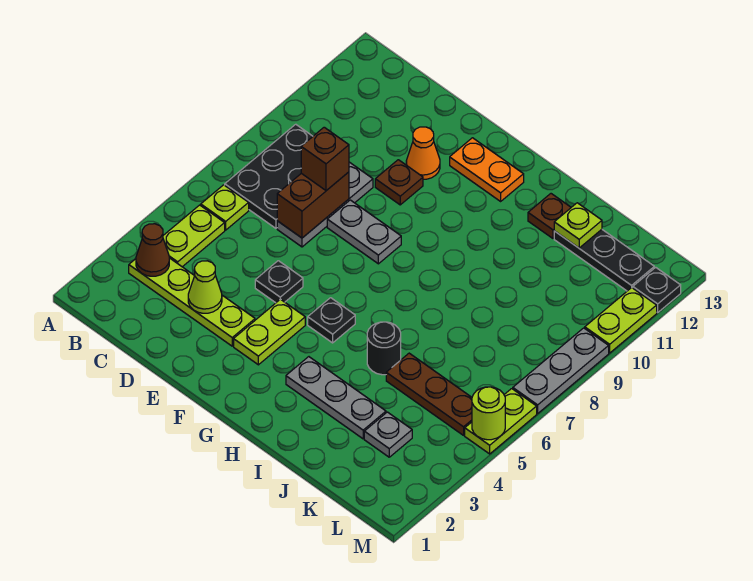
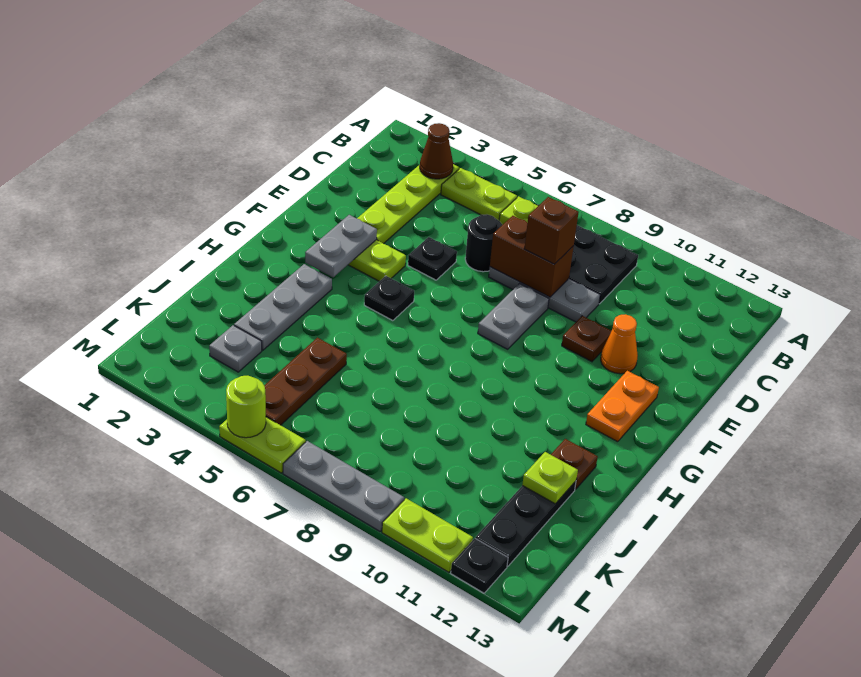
lime 1x1 cone [188,261,222,313] -> none
none -> grey 1x2 plate [305,215,377,277]
black 1x1 round brick [367,322,401,375] -> black 1x1 round brick moved to [465,214,502,272]

